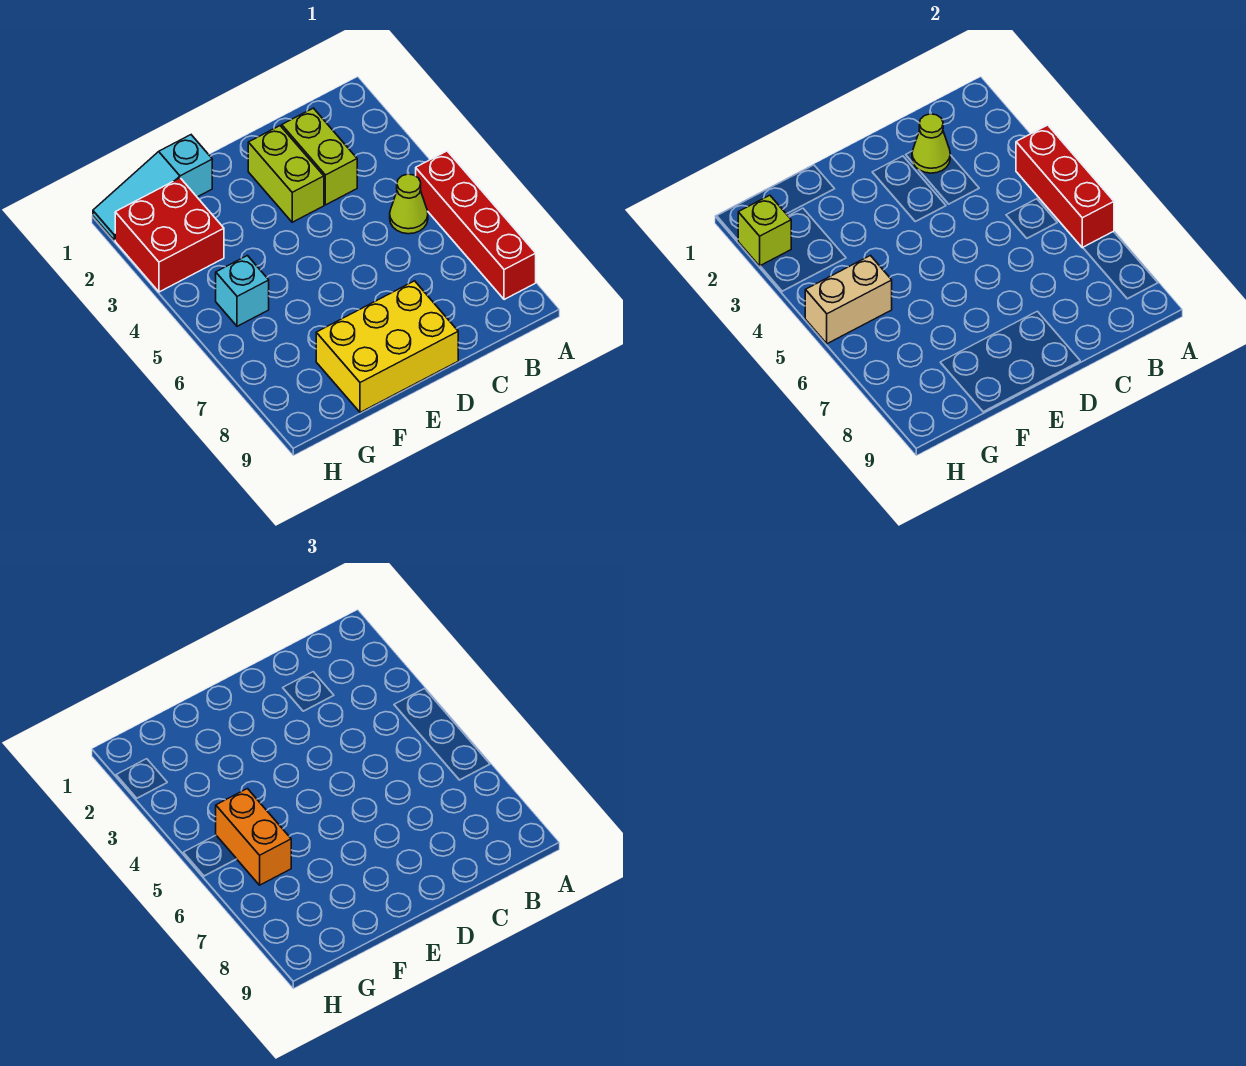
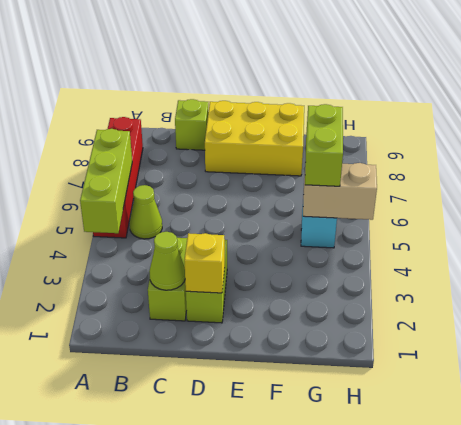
red 1x3 brick [1016,125,1114,248] -> lime 1x3 brick [80,129,132,233]
none -> yellow 1x1 brick [184,233,225,293]
cyan 1x3 slope [93,135,212,240] -> none
red 2x2 brick [115,178,224,292] -> none
orange 1x2 brick [216,789,291,885] -> lime 1x2 brick [305,104,343,186]
lime 1x1 brick [738,195,791,266] -> lime 1x1 brick moved to [175,99,208,150]

